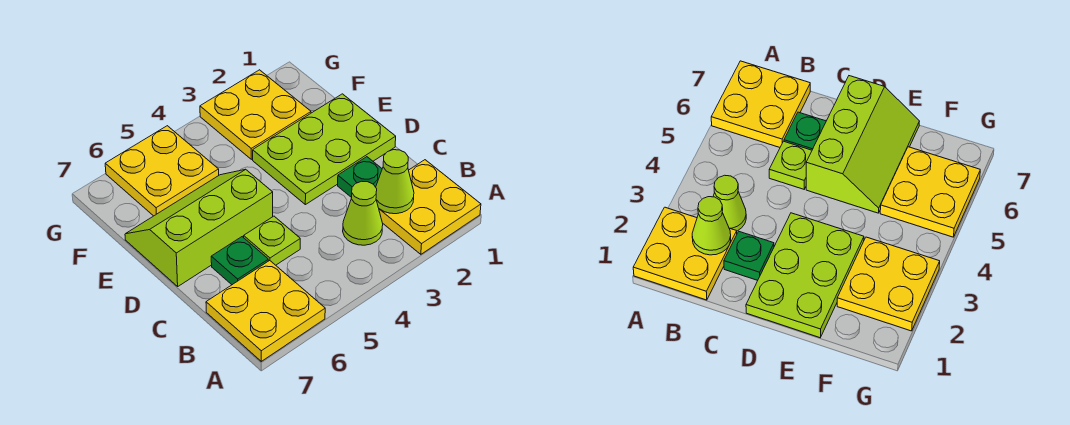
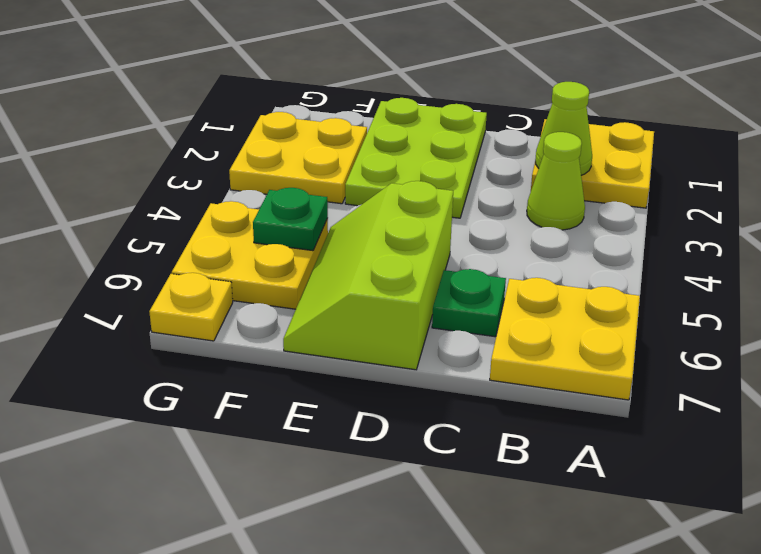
green 1x1 plate [338,157,382,198] -> green 1x1 plate moved to [253,188,328,251]
lime 1x1 plate [244,216,300,265] -> none
none -> yellow 1x1 plate [149,273,233,341]

